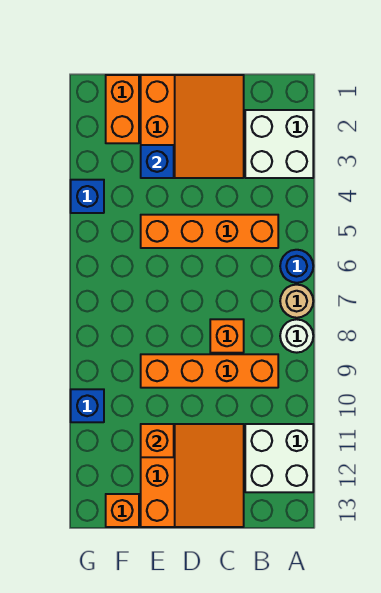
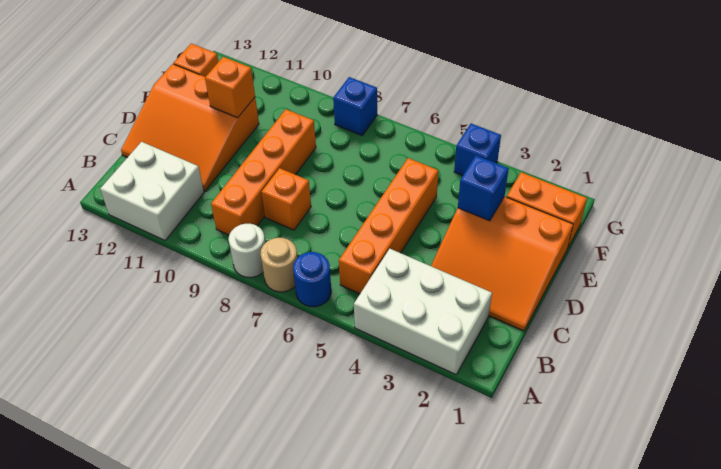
white 2x2 brick [245,110,313,178] -> white 2x3 brick [354,249,492,375]
blue 1x1 brick [71,389,104,422] -> blue 1x1 brick moved to [333,77,377,135]

